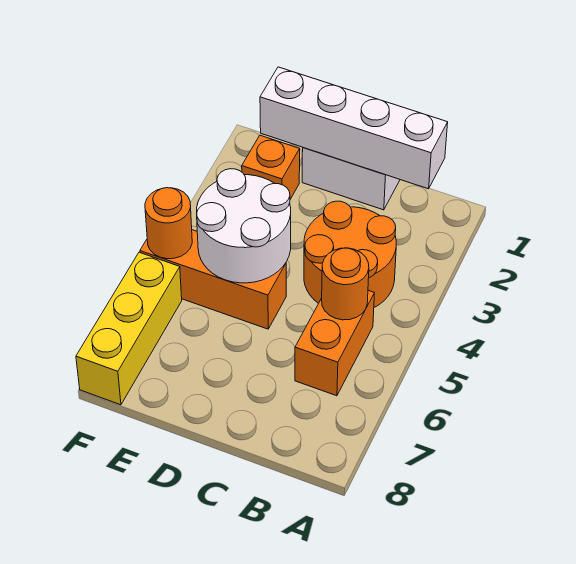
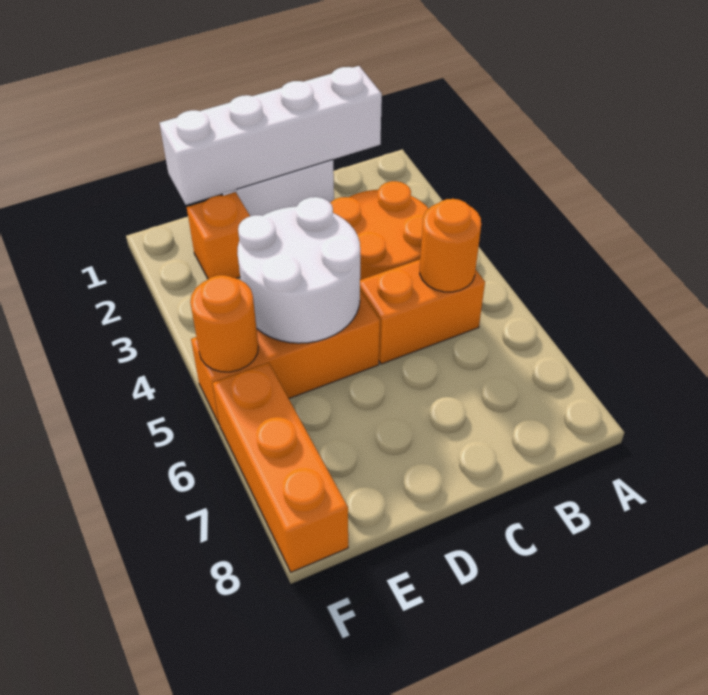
orange 1x2 brick [295,290,374,396] -> orange 1x2 brick turned to [360,260,485,364]
yellow 1x3 brick [76,252,182,405] -> orange 1x3 brick [213,363,348,572]

